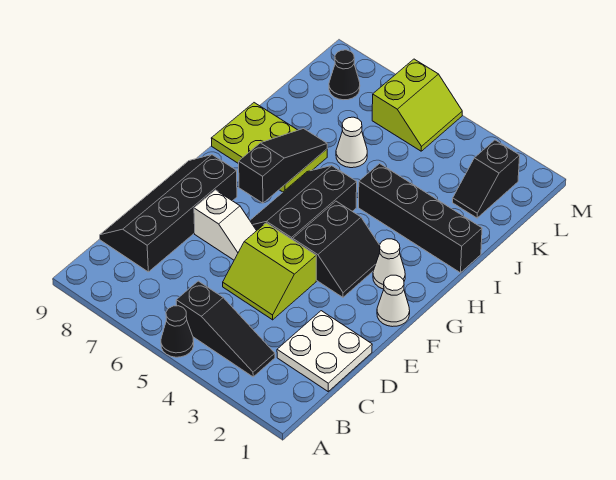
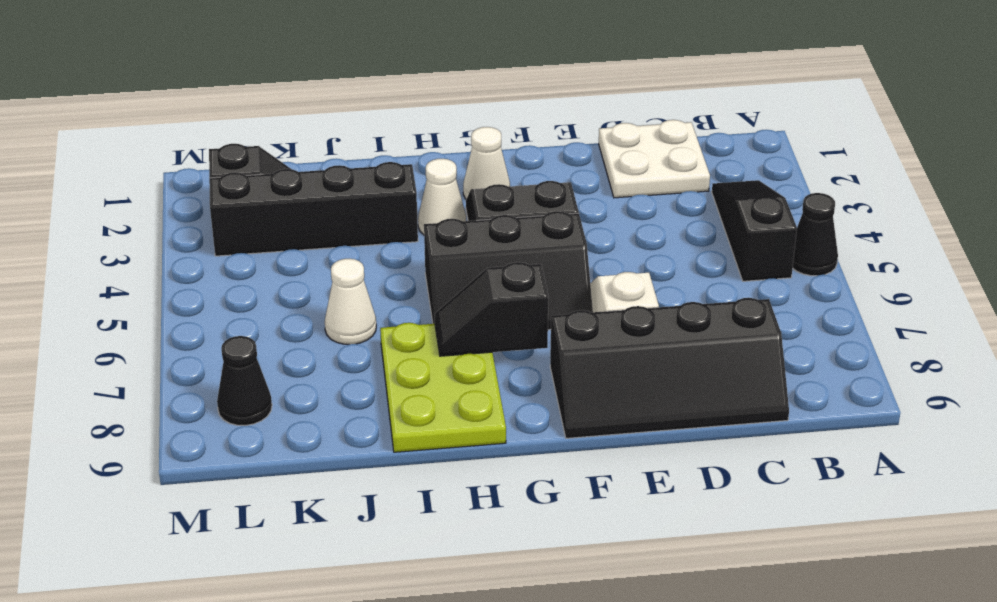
lime 2x2 slope [223,223,316,320] -> none
white 1x1 cone [377,275,410,327] -> white 1x1 cone moved to [418,159,466,235]
black 1x3 slope [239,129,327,203] -> black 1x2 slope [435,262,549,356]
black 1x4 brick [359,164,482,273] -> black 1x4 brick turned to [209,162,418,256]
lime 2x2 slope [372,59,462,151] -> none

